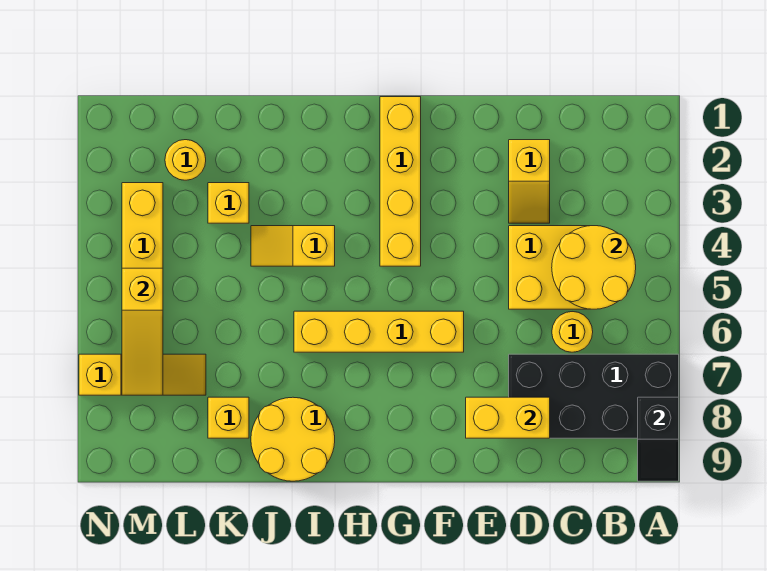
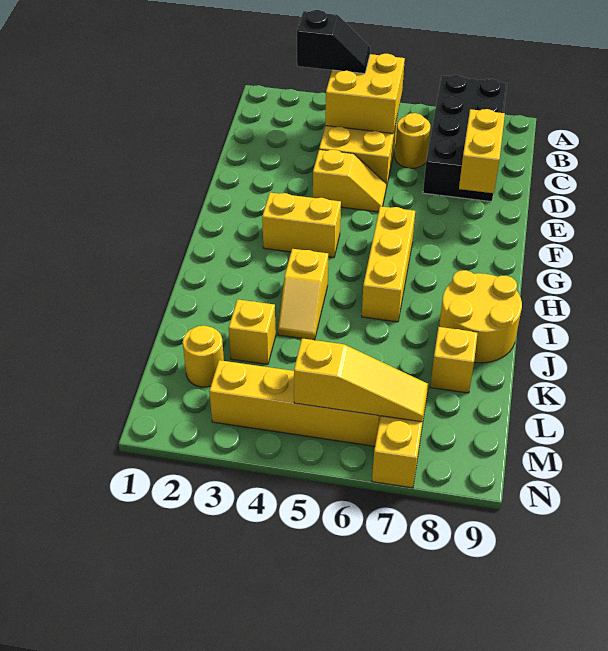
black 1x2 slope [638,397,679,481] -> black 1x2 slope moved to [297,10,370,74]
yellow 2x2 round brick [552,226,636,309] -> yellow 2x2 brick [325,54,405,133]
yellow 1x2 slope [509,140,550,223] -> yellow 1x2 slope moved to [313,149,387,212]
yellow 1x4 brick [294,311,464,352] -> yellow 1x3 brick [362,206,415,322]
yellow 1x4 brick [380,97,421,266] -> yellow 1x2 brick [262,193,341,258]

